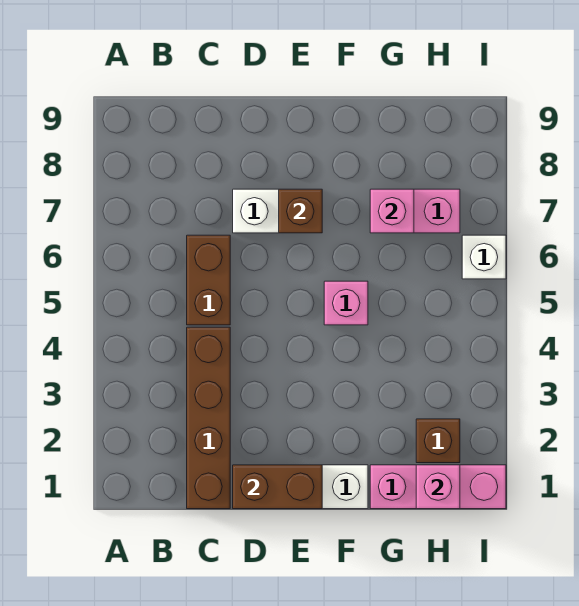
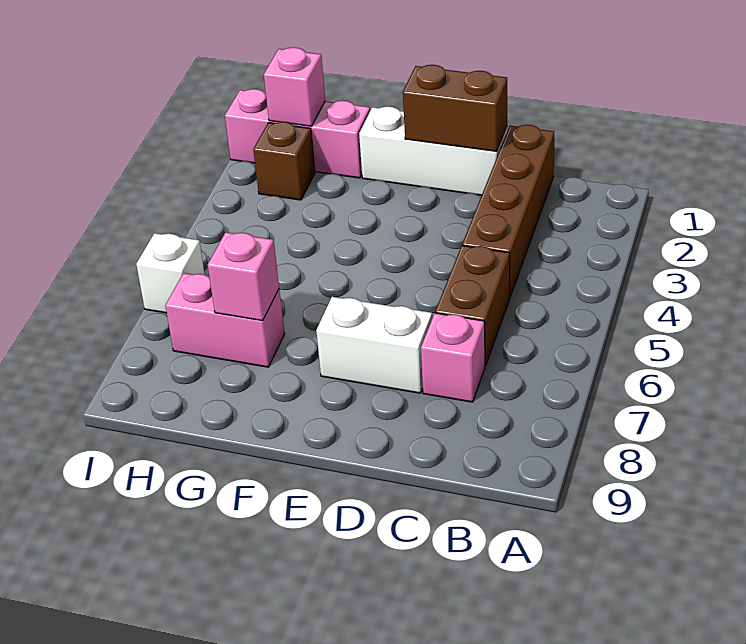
brown 1x1 brick [279,189,322,233] -> none
pink 1x1 brick [324,281,368,325] -> pink 1x1 brick moved to [421,313,485,402]

